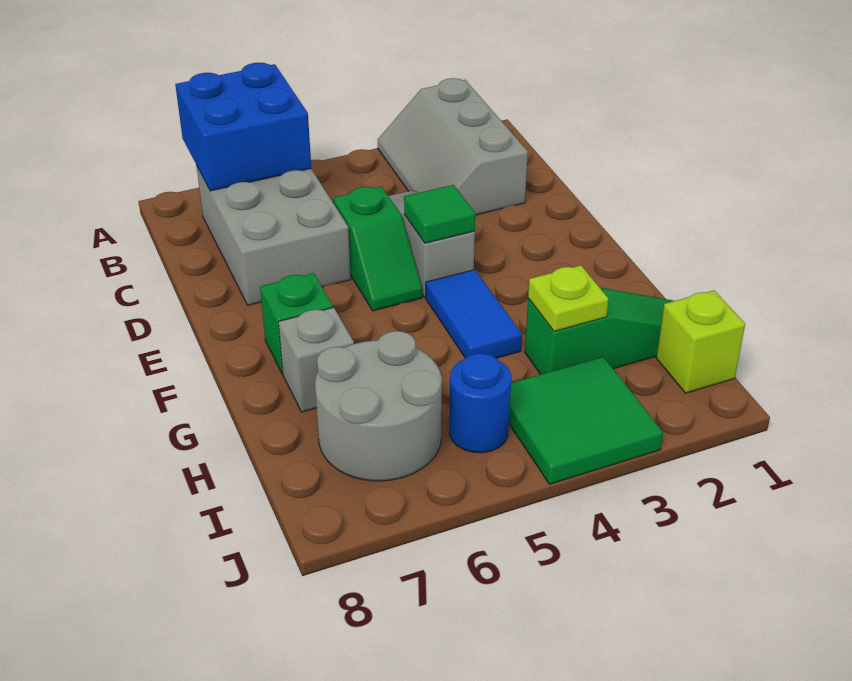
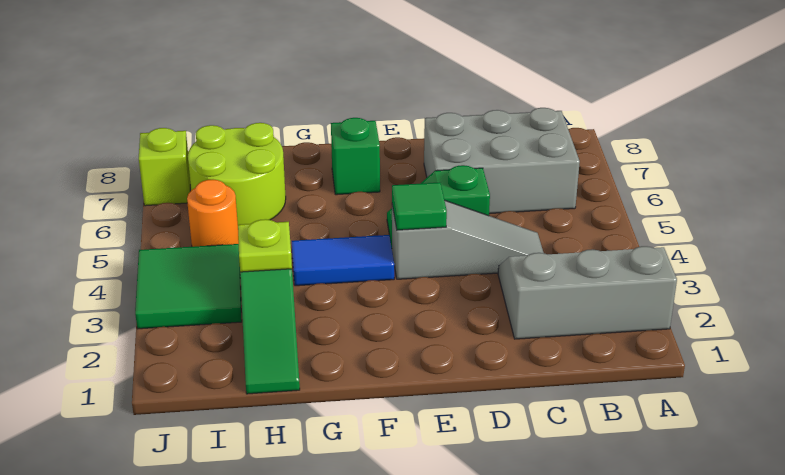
blue 2x2 brick [175,63,311,191] -> none
grey 1x1 brick [279,307,354,412] -> none
grey 2x2 round brick [315,331,442,481] -> lime 2x2 round brick [188,123,286,225]
lime 1x1 brick [656,290,745,393] -> lime 1x1 brick moved to [139,128,190,206]
blue 1x1 round brick [449,353,511,453] -> orange 1x1 round brick [187,180,239,247]

